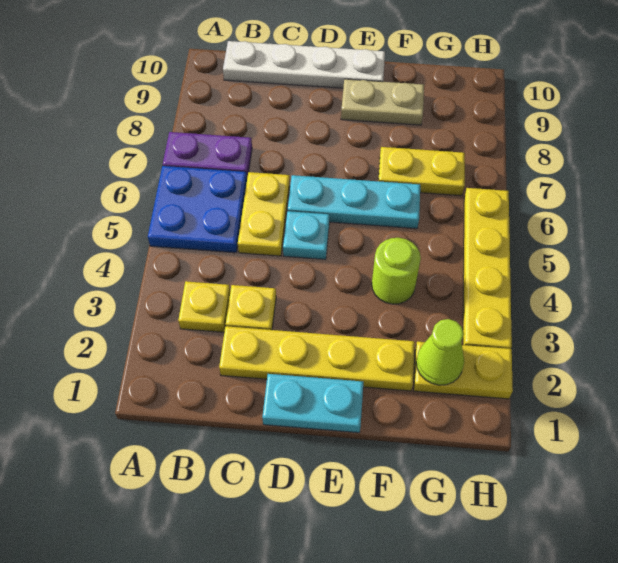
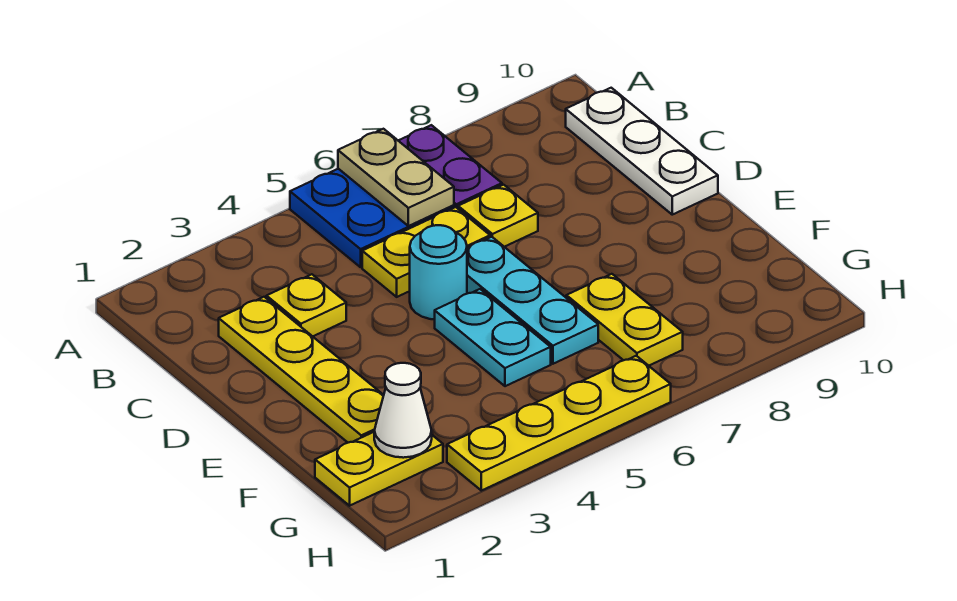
yellow 1x1 plate [178,281,230,332] -> yellow 1x1 plate moved to [458,185,538,247]
white 1x4 plate [223,41,385,88] -> white 1x3 plate [566,88,718,215]
cyan 1x2 plate [262,374,363,433] -> cyan 1x2 plate moved to [435,289,551,386]
cyan 1x1 plate [283,211,330,260] -> cyan 1x1 round brick [410,225,467,320]
tan 1x2 plate [341,79,424,125] -> tan 1x2 plate moved to [338,129,454,226]
lime 1x1 round brick [372,238,421,304] -> none
yellow 1x2 plate [414,342,513,399] -> yellow 1x2 plate turned to [315,432,443,506]
lime 1x1 cone [416,319,464,385] -> white 1x1 cone [374,363,432,458]

